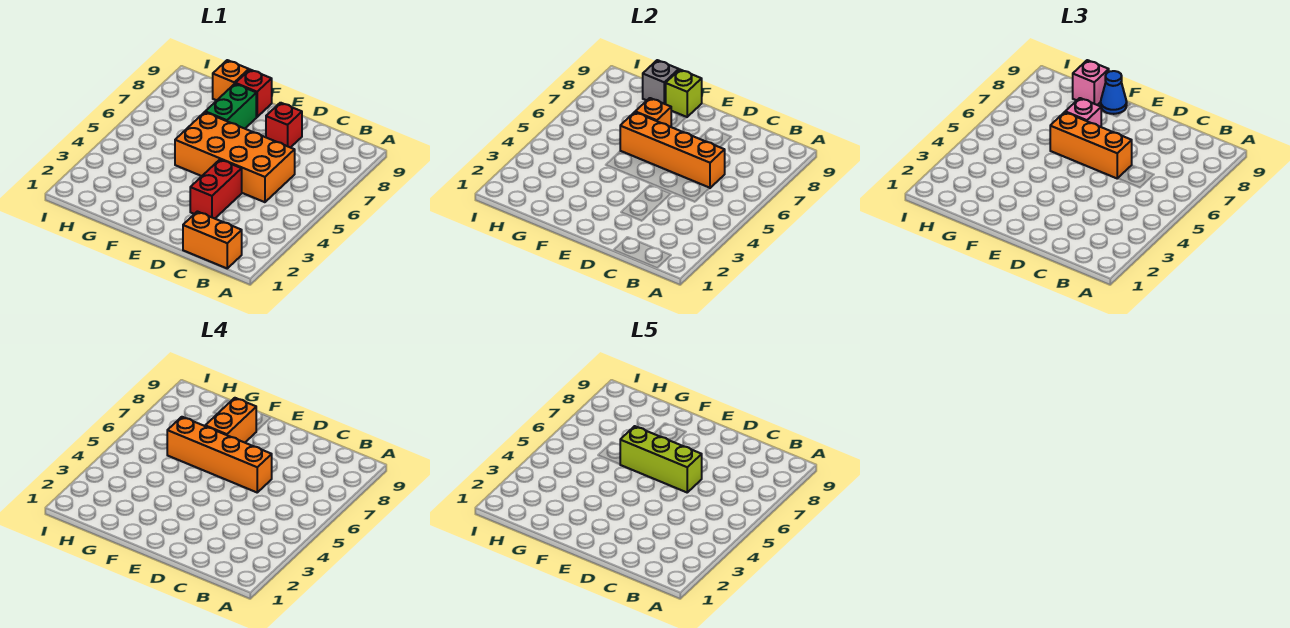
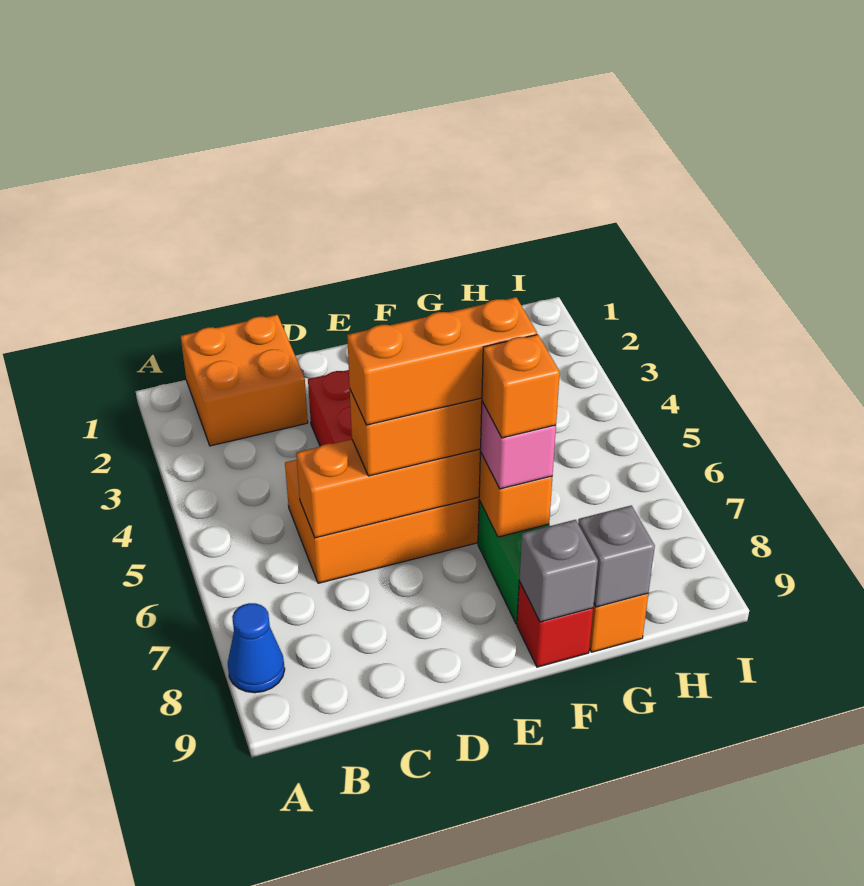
orange 1x2 brick [183,212,242,268] -> orange 2x2 brick [181,315,308,446]
orange 1x4 brick [167,417,272,492] -> orange 1x3 brick [347,297,537,425]
lime 1x3 brick [620,426,702,492] -> none
red 1x1 brick [266,103,302,148] -> none
orange 1x2 brick [205,398,256,443] -> orange 1x1 brick [482,335,560,438]
lime 1x1 brick [666,70,702,117] -> grey 1x1 brick [519,520,598,622]
blue 1x1 cone [1101,71,1127,114] -> blue 1x1 cone moved to [228,603,285,693]
pink 1x1 brick [1073,60,1109,105] -> none

